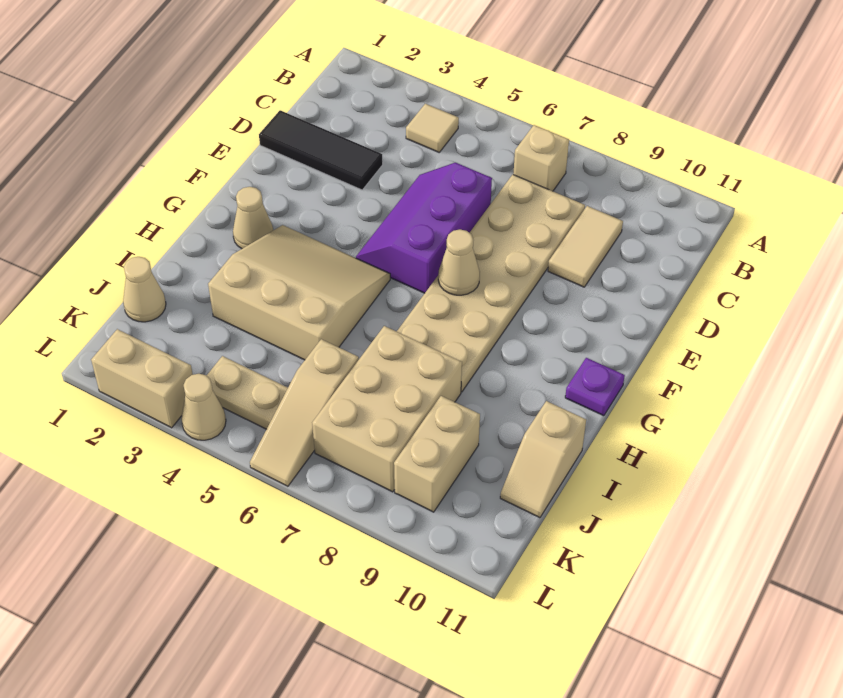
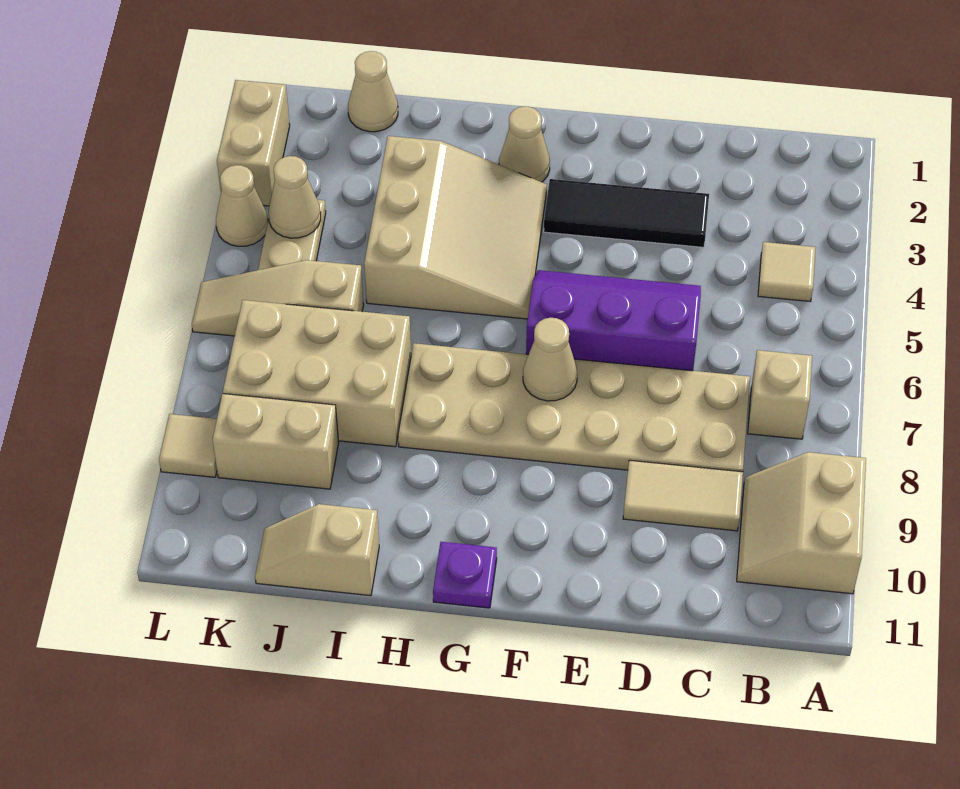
none -> tan 2x2 slope [737,452,866,594]
black 1x3 tile [259,110,383,190] -> black 1x3 tile turned to [544,179,709,247]
none -> tan 1x1 cone [268,156,321,238]
none -> tan 1x1 tile [159,414,217,477]

